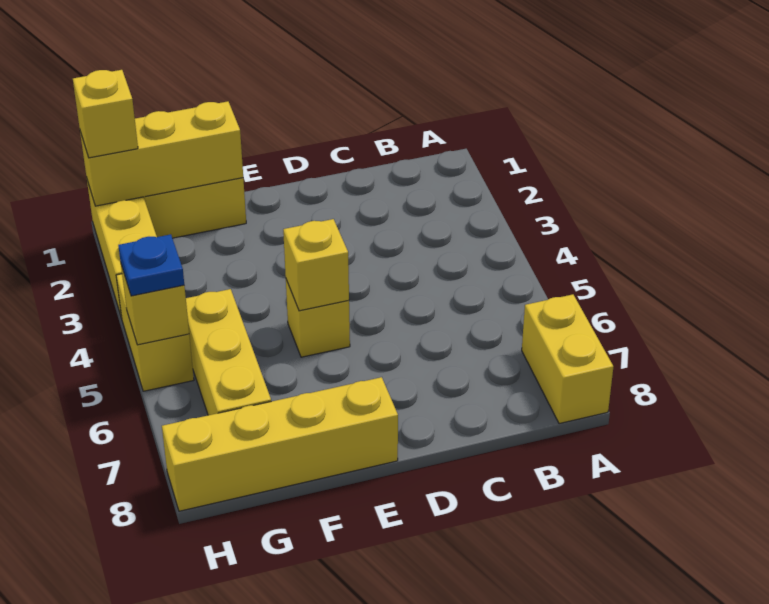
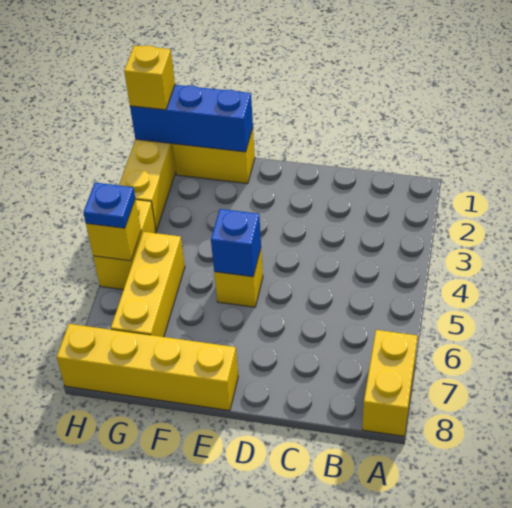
yellow 1x1 brick [283,219,349,311] -> blue 1x1 brick [211,209,261,277]
yellow 1x3 brick [80,101,243,206] -> blue 1x3 brick [130,85,253,152]

